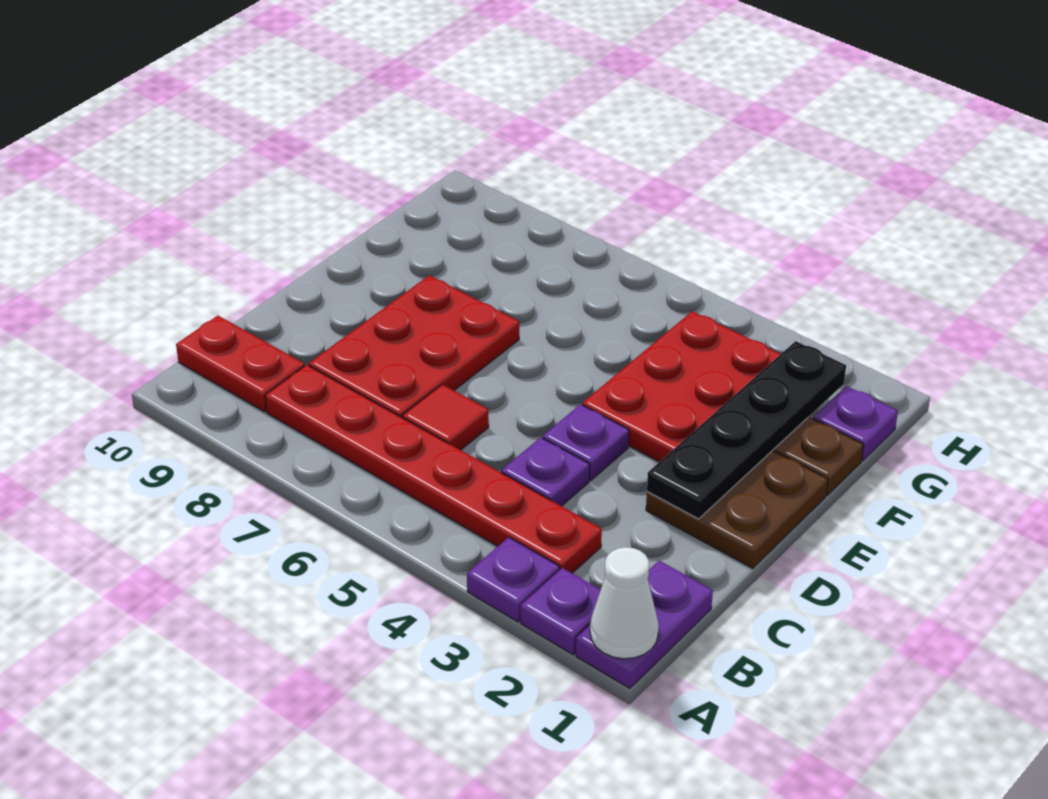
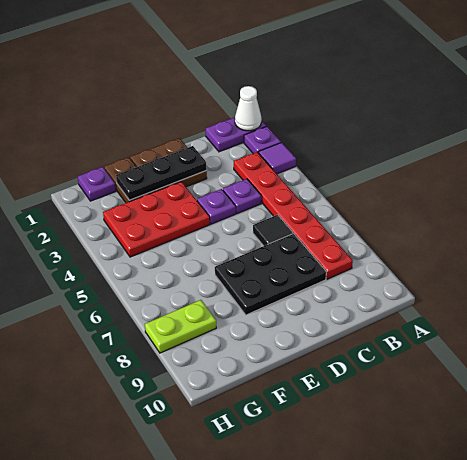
purple 1x1 plate [467,537,560,622] -> purple 1x1 tile [259,143,296,174]
red 1x2 plate [176,316,305,412] -> none
red 1x1 tile [402,384,489,450] -> black 1x1 tile [253,215,293,246]
red 2x3 plate [309,275,519,417] -> black 2x3 plate [215,234,326,315]
black 1x4 plate [647,341,846,519] -> black 1x3 plate [116,146,207,200]
none -> lime 1x2 plate [145,300,216,353]

